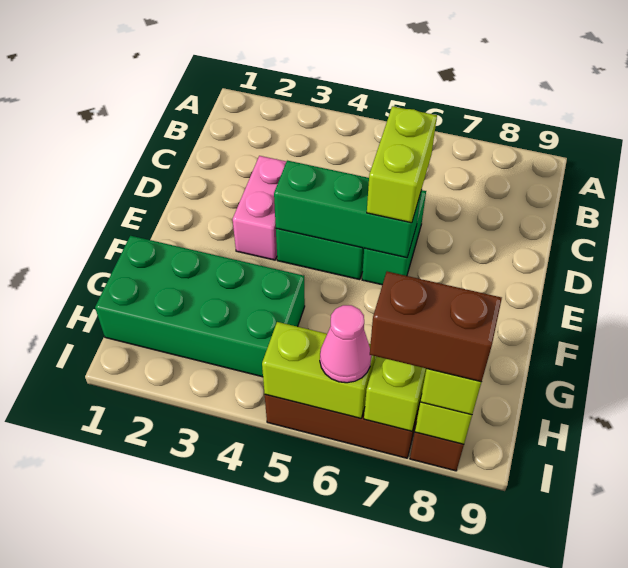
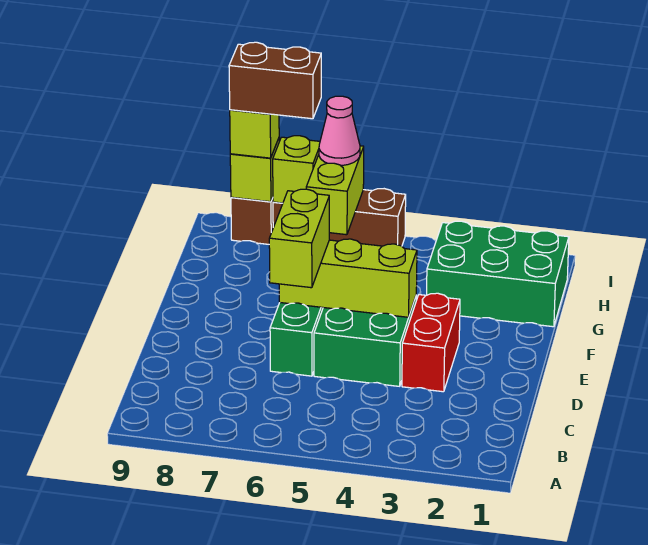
pink 1x2 brick [233,156,286,260] -> red 1x2 brick [402,293,460,392]
green 1x3 brick [274,161,421,258] -> lime 1x3 brick [279,239,417,317]
green 2x4 brick [95,236,305,377] -> green 2x3 brick [427,221,569,327]
lime 1x2 brick [262,322,375,418] -> lime 1x2 brick turned to [306,146,364,235]

